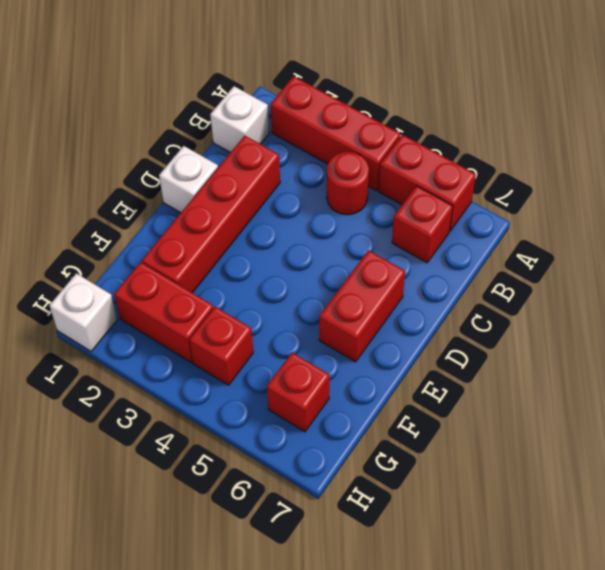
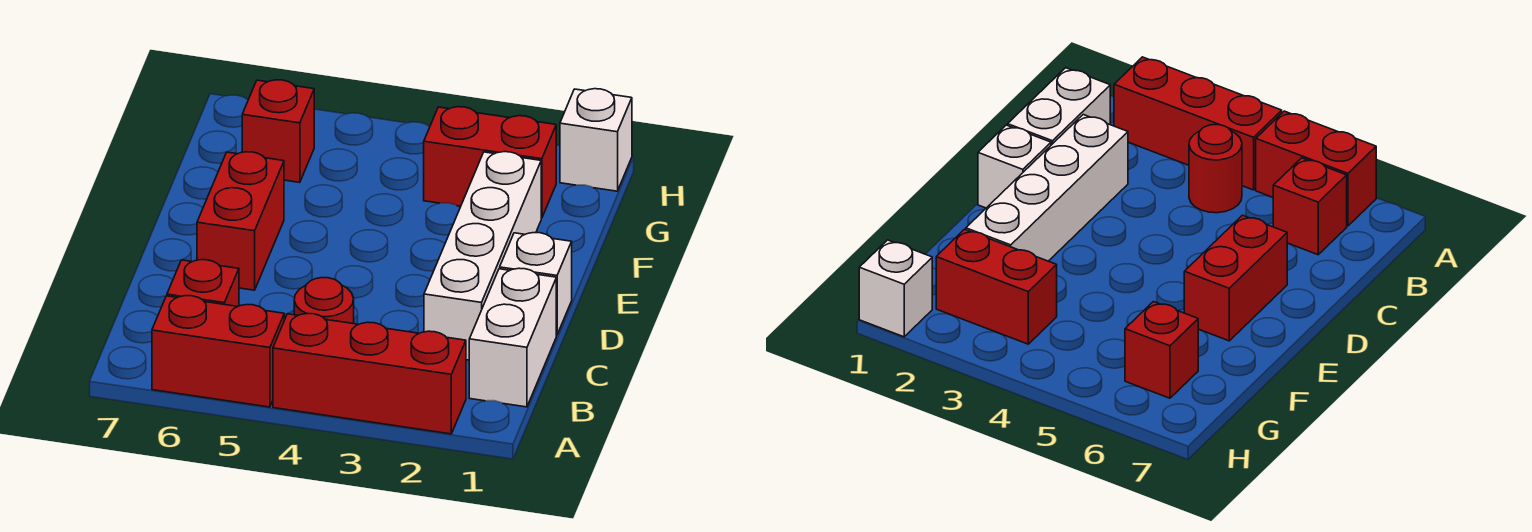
white 1x1 brick [210,86,269,153] -> white 1x2 brick [469,268,556,407]
red 1x4 brick [142,136,280,293] -> white 1x4 brick [424,152,541,360]
red 1x1 brick [189,307,253,385] -> none

